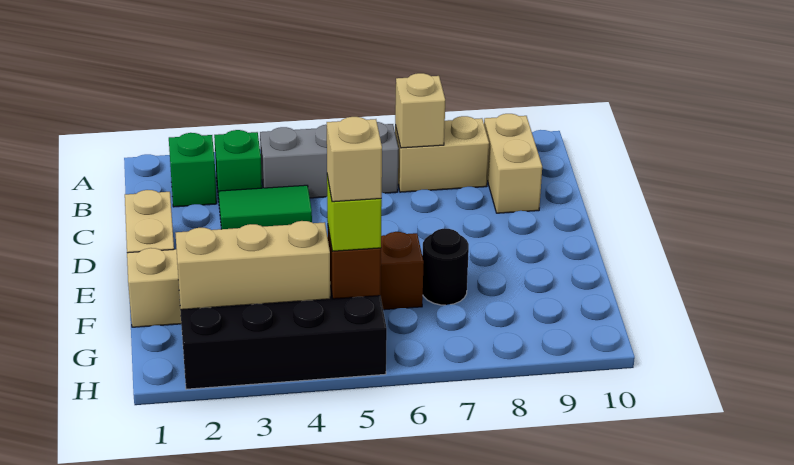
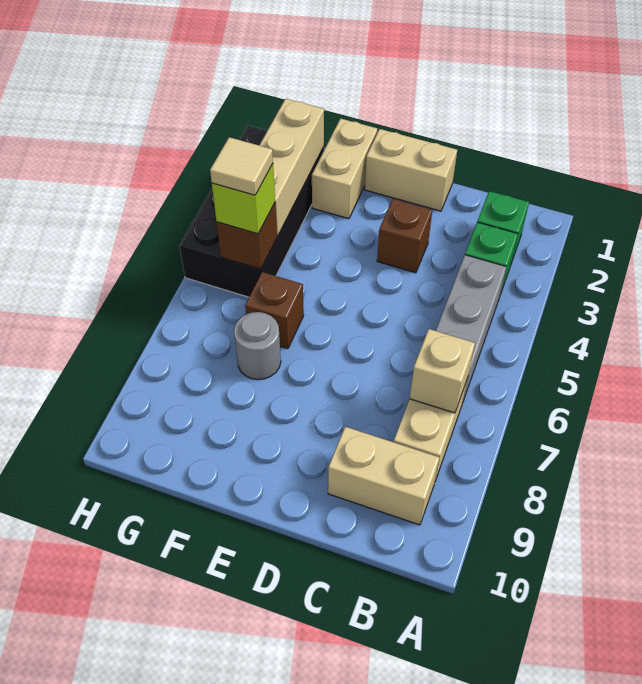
green 1x2 tile [218,185,312,229] -> none
none -> brown 1x1 brick [377,199,432,273]
black 1x1 round brick [422,229,469,305] -> grey 1x1 round brick [234,312,281,380]
tan 1x1 brick [327,117,382,202] -> tan 1x1 tile [210,137,273,195]

